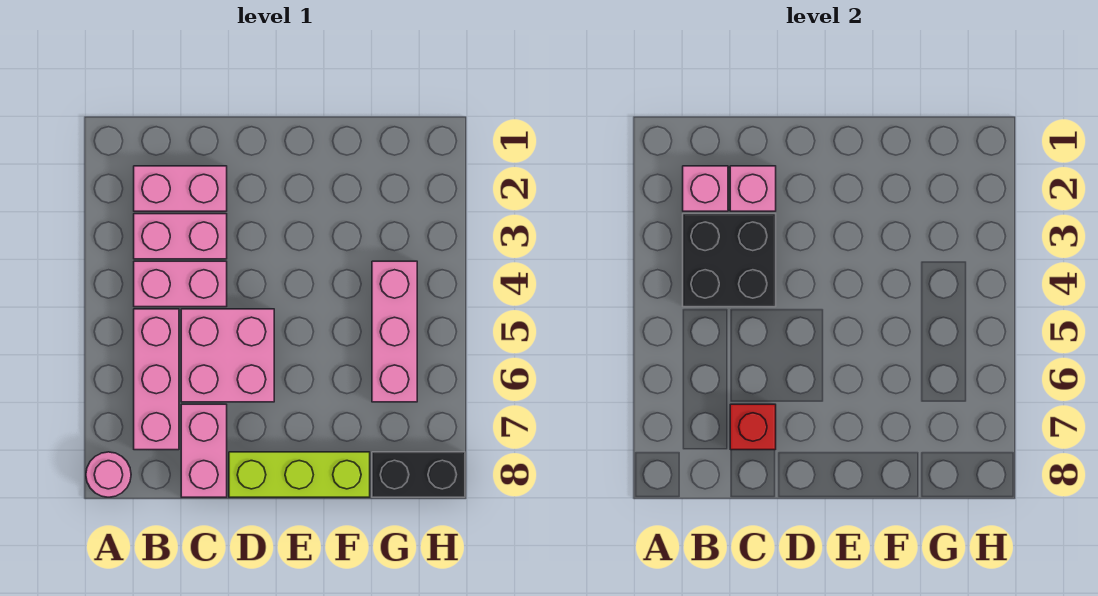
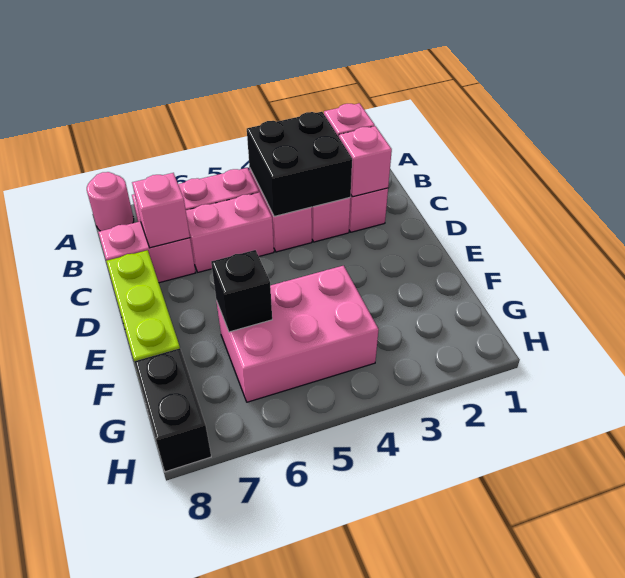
pink 2x2 brick [181,309,274,402] -> pink 1x2 brick [186,192,274,272]
red 1x1 brick [730,404,776,450] -> pink 1x1 brick [132,173,190,248]
none -> black 1x1 brick [211,250,272,332]
pink 1x3 brick [372,261,417,402] -> pink 2x3 brick [217,266,379,402]

